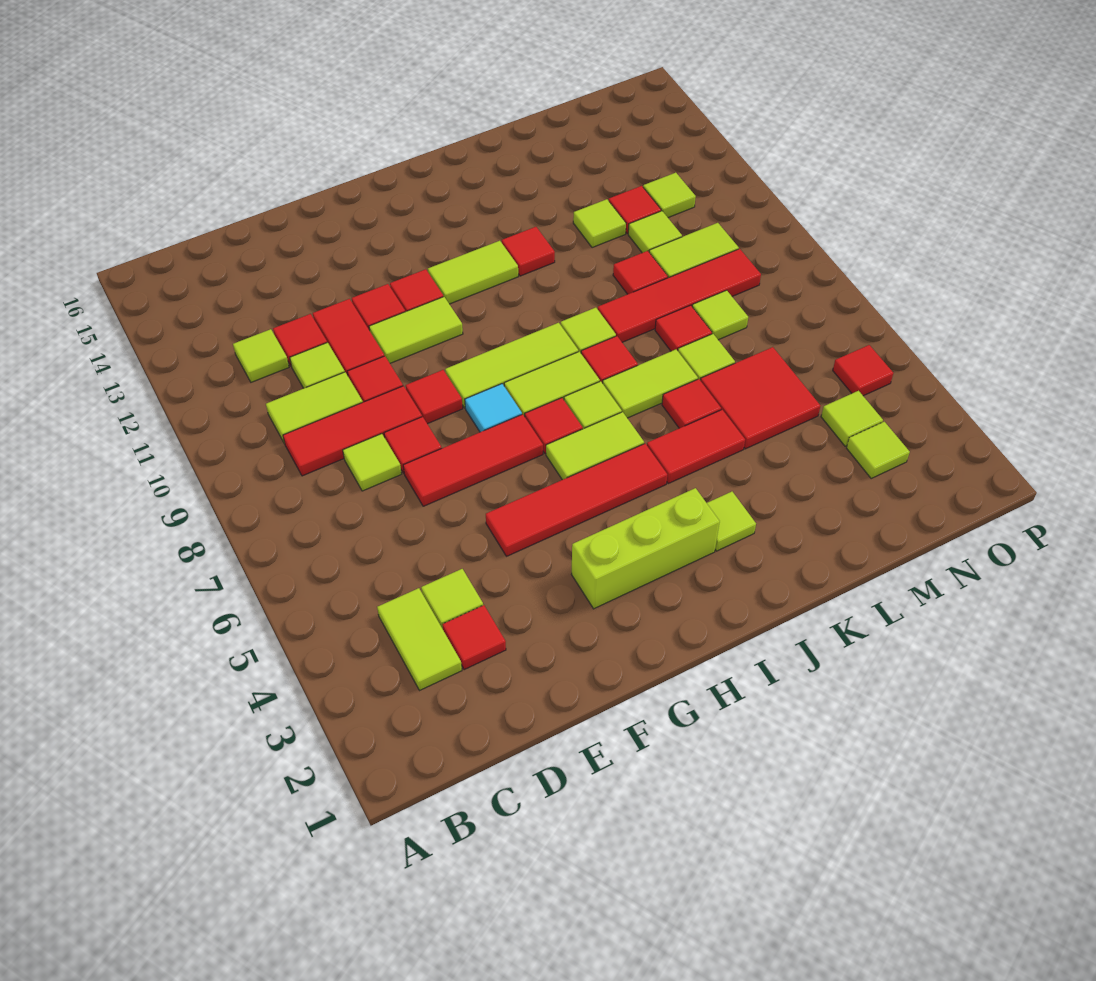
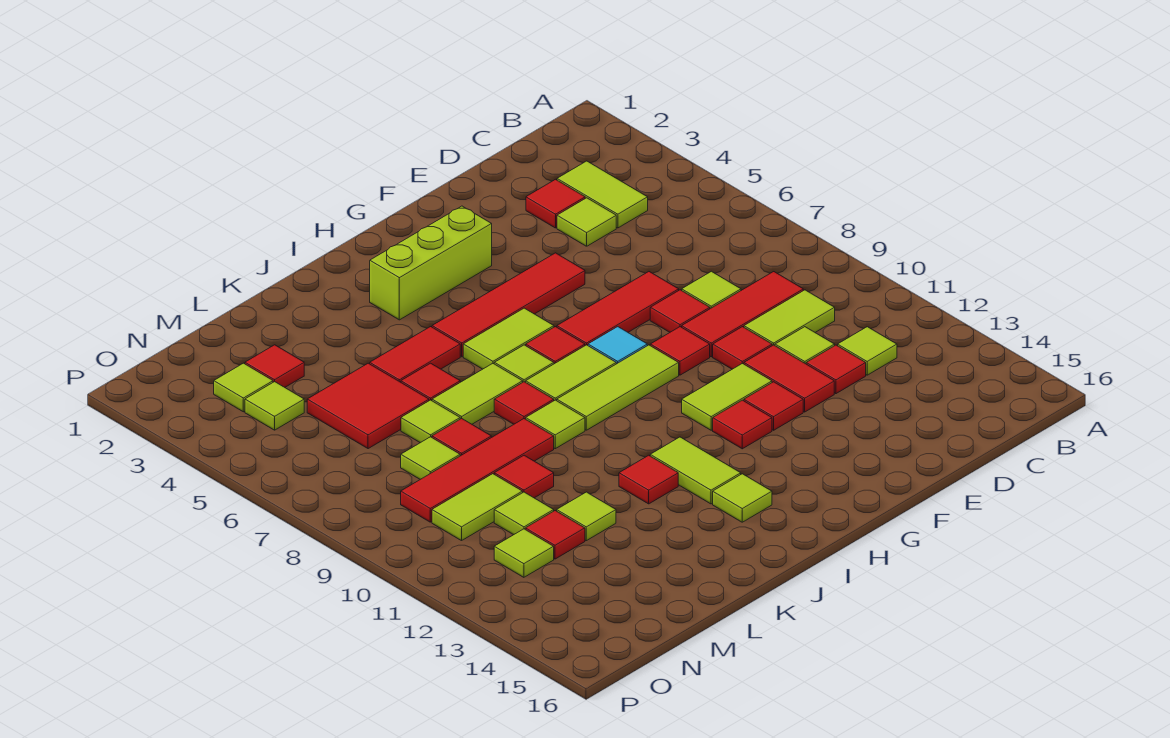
lime 1x2 tile [428,241,518,304] -> lime 1x2 tile turned to [650,437,741,504]
lime 1x1 tile [707,492,756,551] -> lime 1x1 tile moved to [713,474,772,522]
red 1x1 tile [833,345,893,396] -> red 1x1 tile moved to [245,345,304,387]

